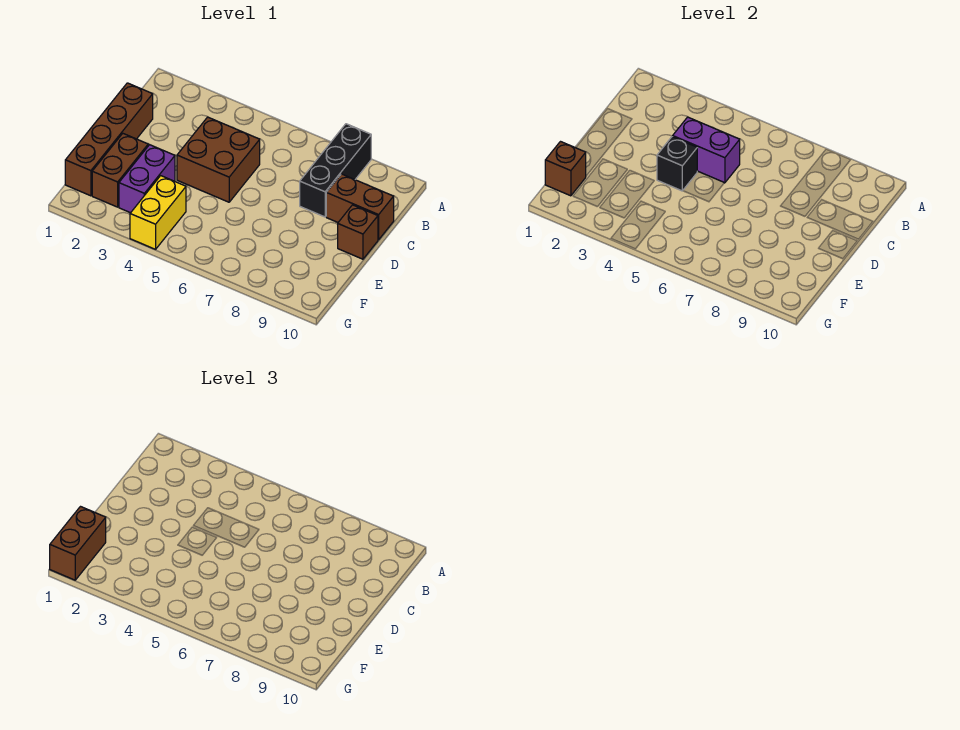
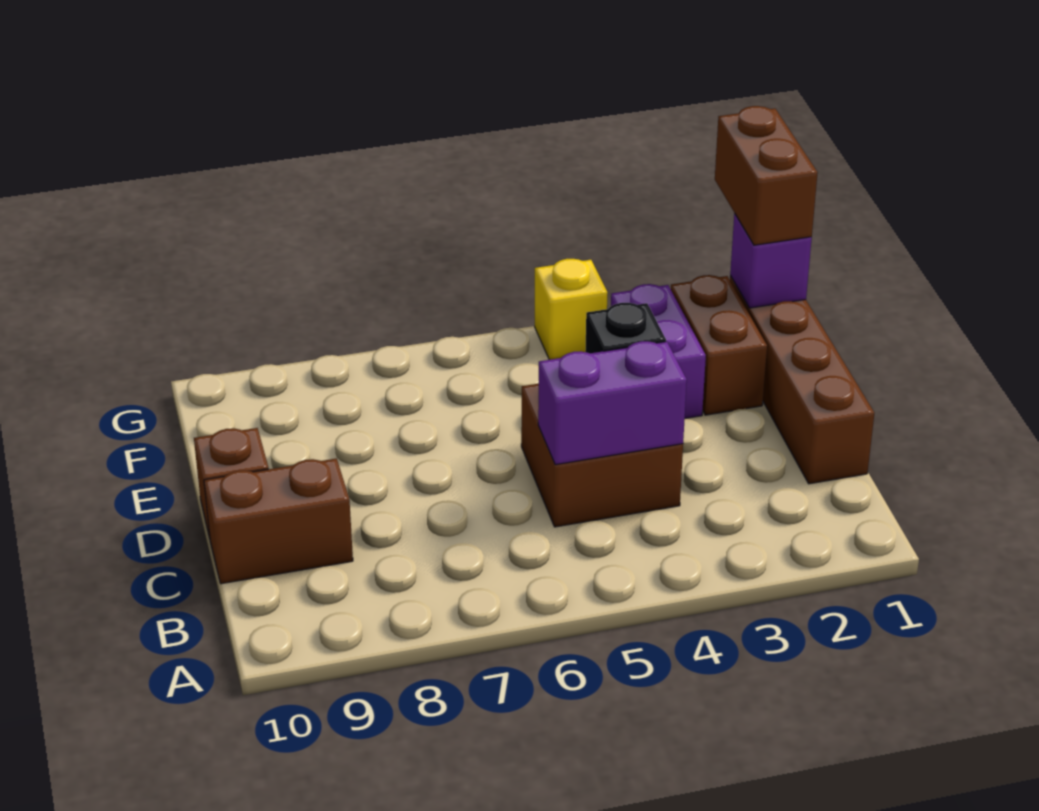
black 1x3 brick [300,124,371,217] -> none
brown 1x1 brick [545,142,586,196] -> purple 1x1 brick [730,214,812,308]
yellow 1x2 brick [130,176,186,249] -> yellow 1x1 brick [535,259,608,360]

